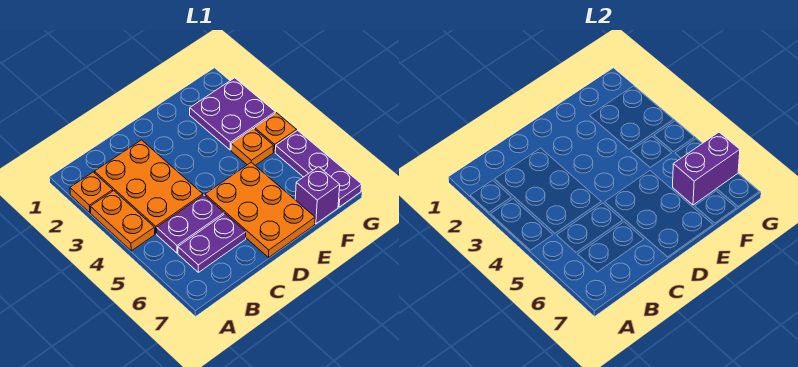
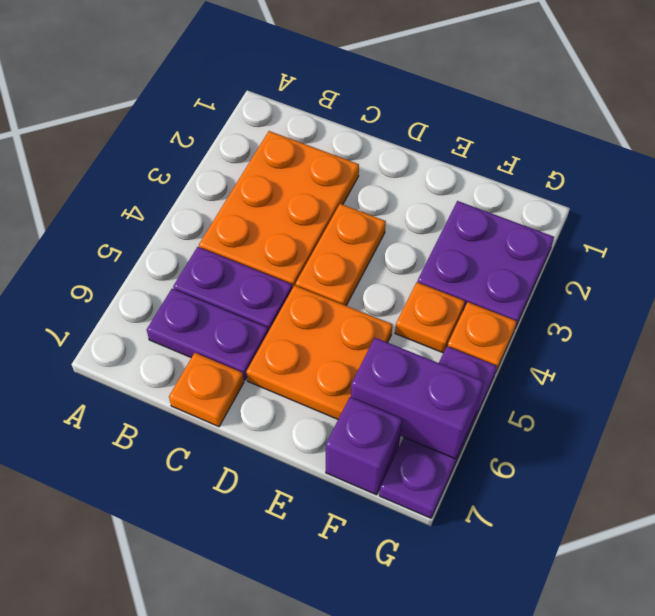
orange 1x1 plate [70,172,113,213] -> orange 1x1 plate moved to [169,353,244,427]
orange 1x2 plate [90,191,155,251] -> orange 1x2 plate moved to [296,204,386,306]
orange 2x3 plate [205,162,315,257] -> orange 2x2 plate [246,285,392,419]

